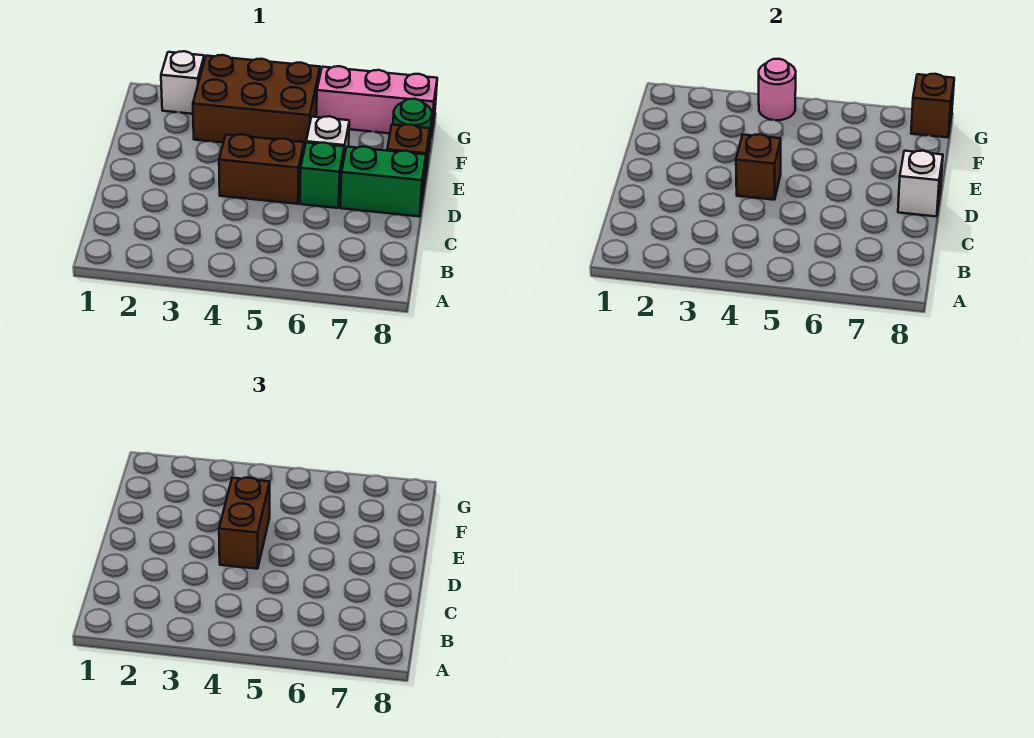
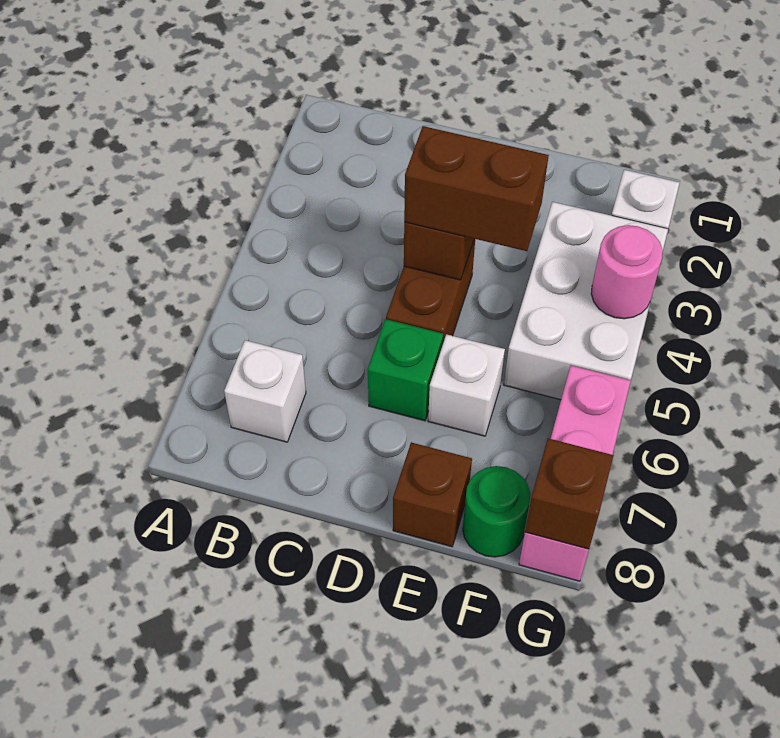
green 1x2 brick [340,147,426,216] -> none
white 1x1 brick [898,151,943,216] -> white 1x1 brick moved to [224,340,306,442]
brown 2x3 brick [193,55,320,149] -> white 2x3 brick [504,202,668,400]

